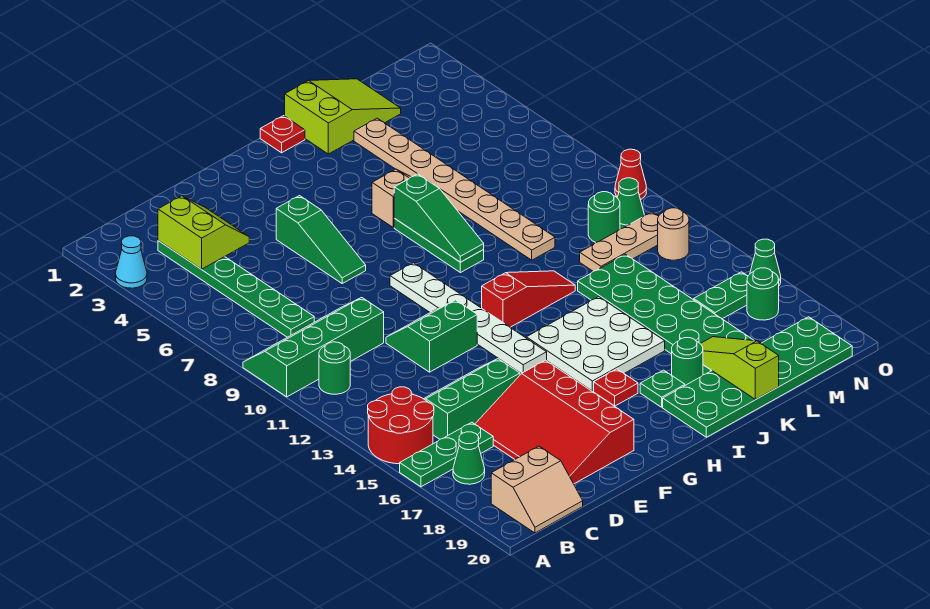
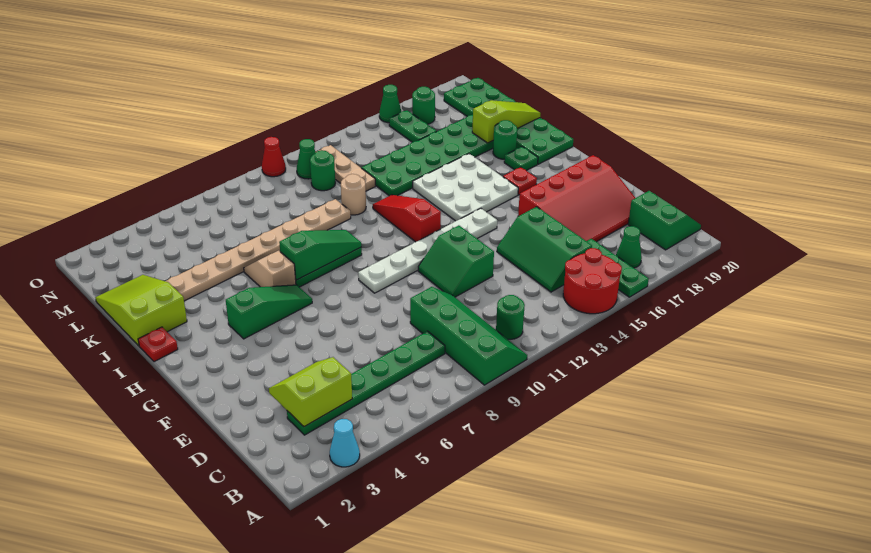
green 2x4 slope [243,297,384,397] -> green 2x4 slope turned to [410,287,527,385]
tan 2x2 slope [491,446,583,533] -> green 2x2 slope [628,191,701,250]
green 1x3 slope [276,196,366,283] -> green 1x3 slope moved to [226,285,312,339]
lime 1x3 slope [700,337,779,400] -> lime 1x3 slope turned to [472,100,540,143]
tan 1x1 round brick [658,208,689,260] -> tan 1x1 round brick moved to [341,174,366,215]

